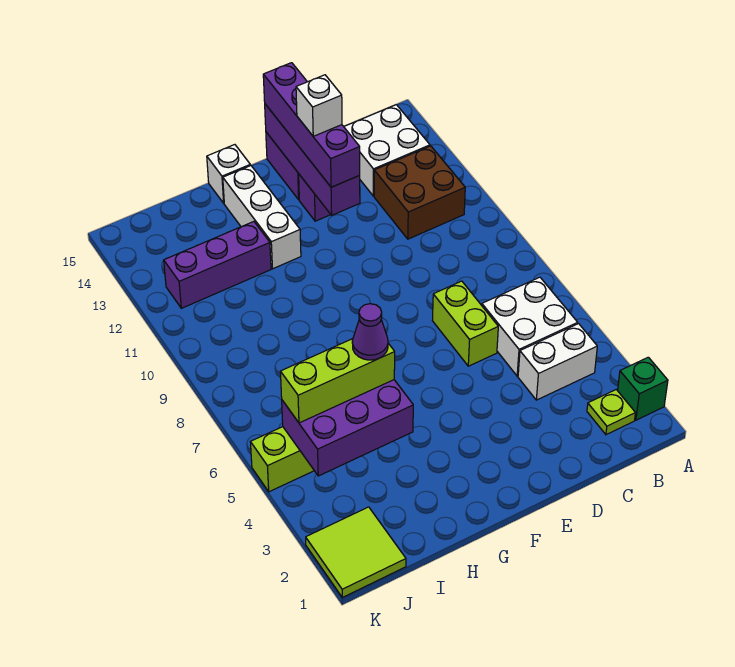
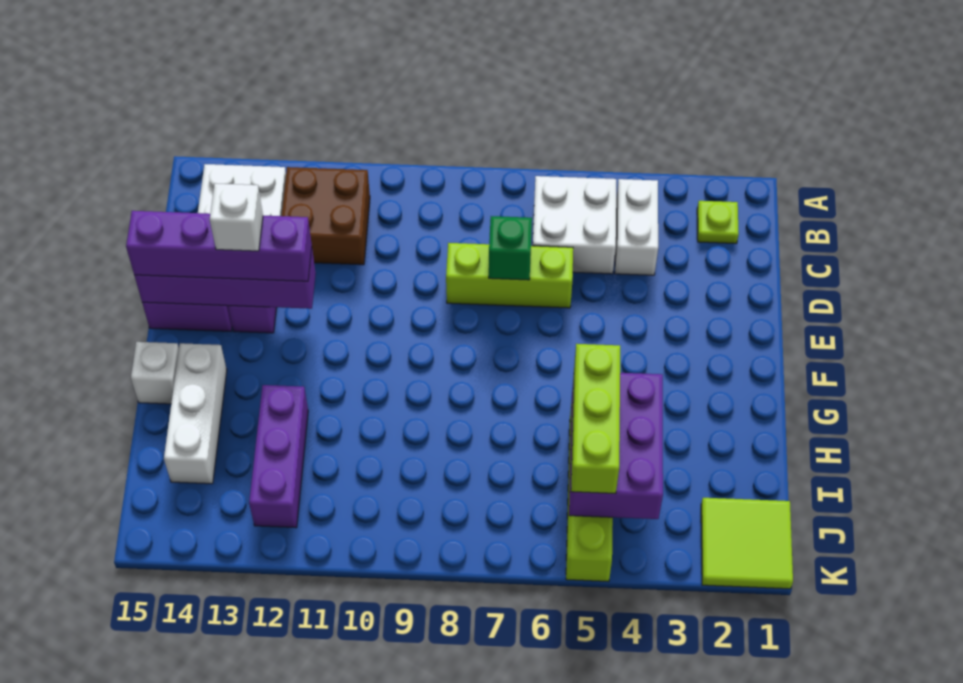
green 1x1 brick [618,357,668,420] -> green 1x1 brick moved to [489,216,532,280]
lime 1x2 brick [432,281,498,366] -> lime 1x3 brick [446,243,573,308]
white 1x3 brick [223,166,301,269] -> white 1x3 brick turned to [164,343,227,484]
purple 1x1 cone [352,304,388,360] -> none

